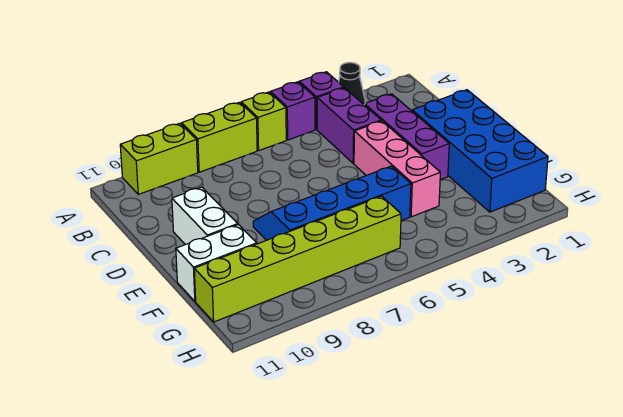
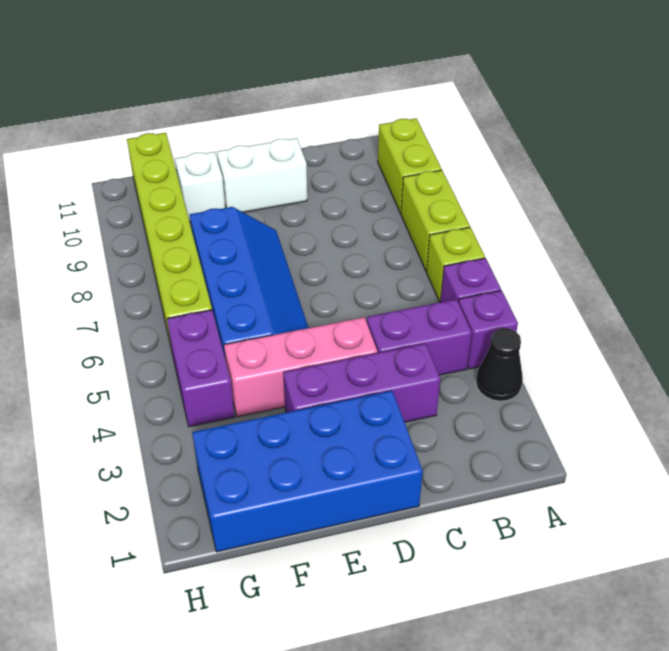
white 1x2 brick [176,225,257,301] -> white 1x1 brick [175,152,225,222]
none -> purple 1x2 brick [167,310,235,427]

